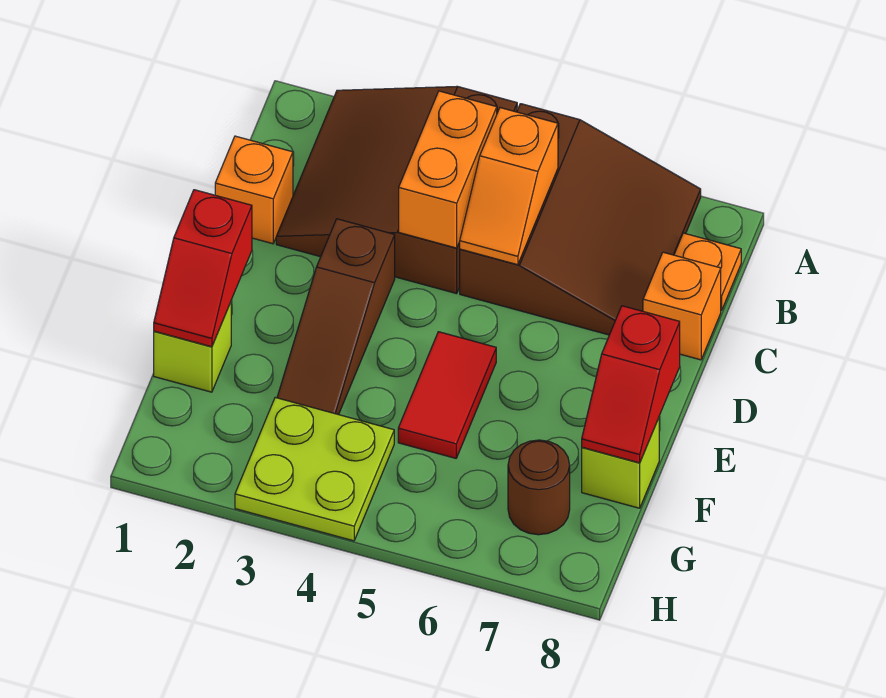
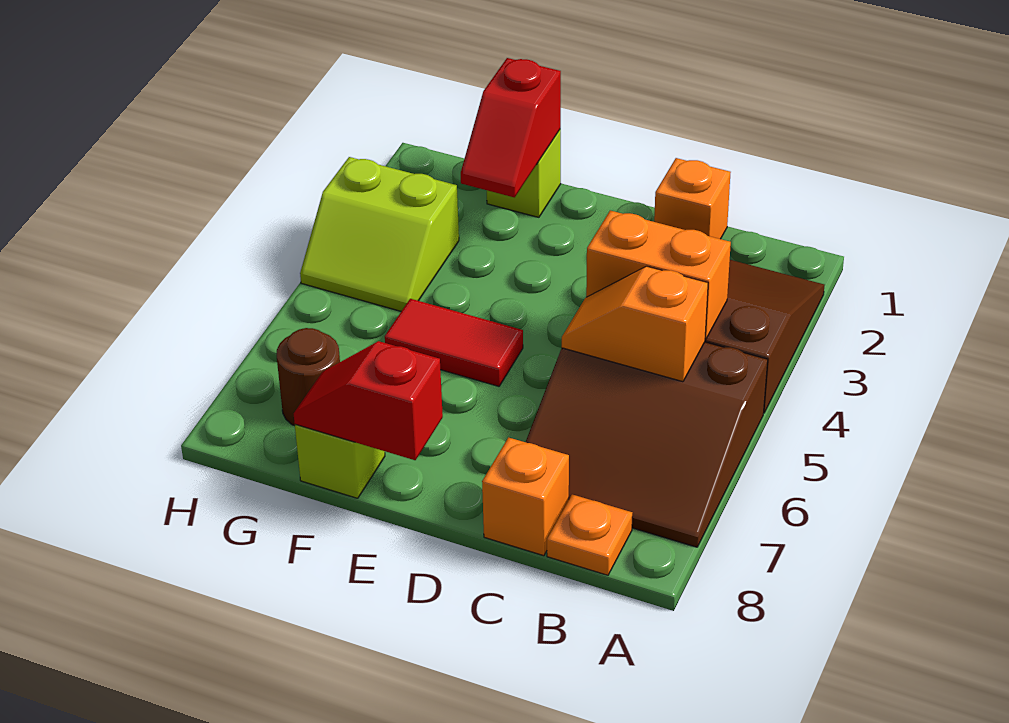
brown 1x3 slope [277,219,395,415] -> none
red 1x2 slope [154,190,252,347] -> red 1x2 slope turned to [461,58,561,197]
lime 2x2 plate [235,398,394,541] -> lime 2x2 slope [300,157,459,311]

